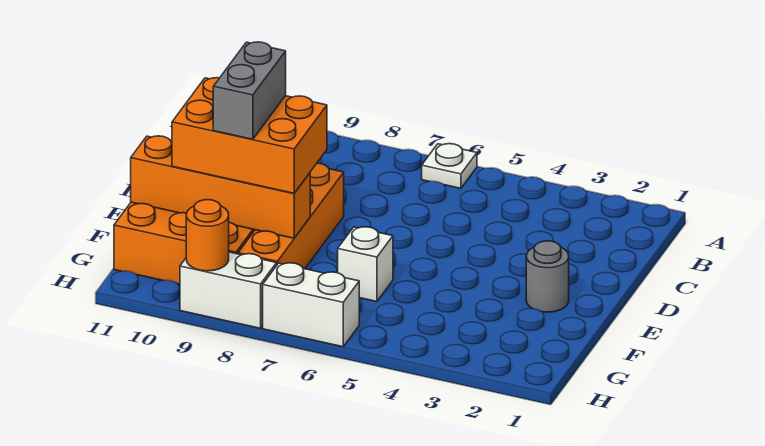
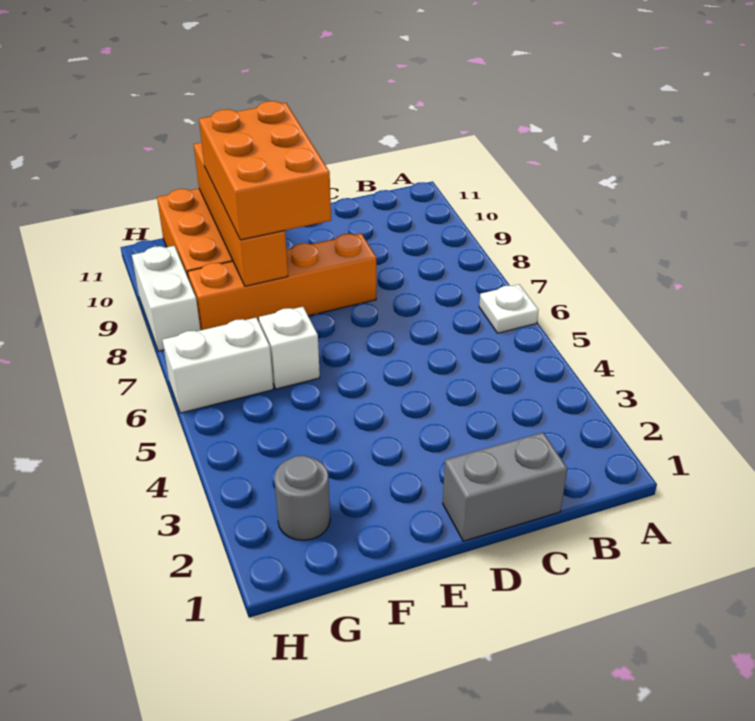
grey 1x1 round brick [526,241,569,312] -> grey 1x1 round brick moved to [274,456,330,540]
grey 1x2 brick [213,42,286,139] -> grey 1x2 brick moved to [443,433,567,541]
white 1x2 brick [263,263,359,347] -> white 1x2 brick turned to [163,318,273,413]
orange 1x1 round brick [186,200,229,271] -> none

